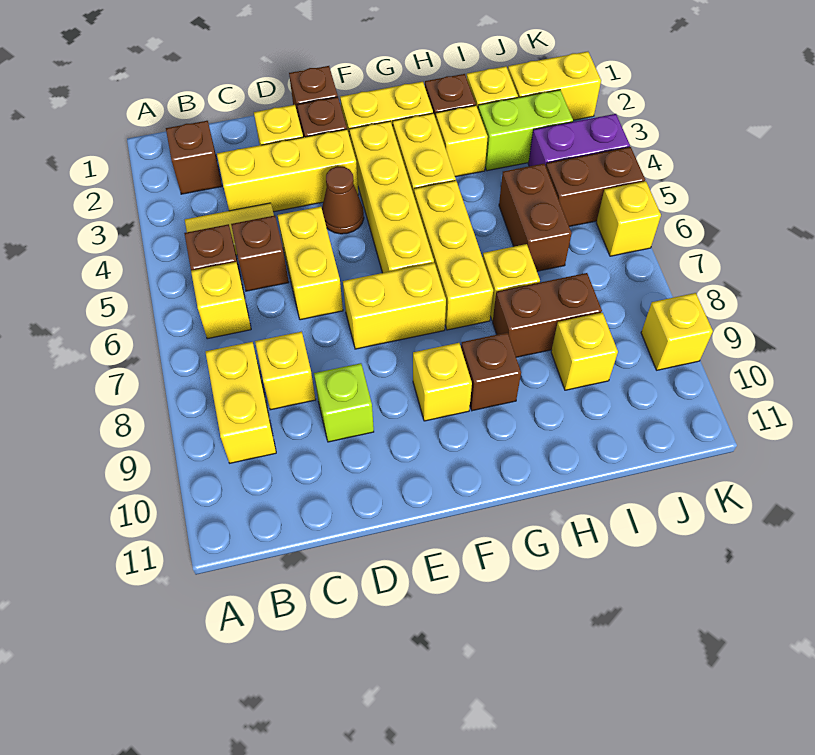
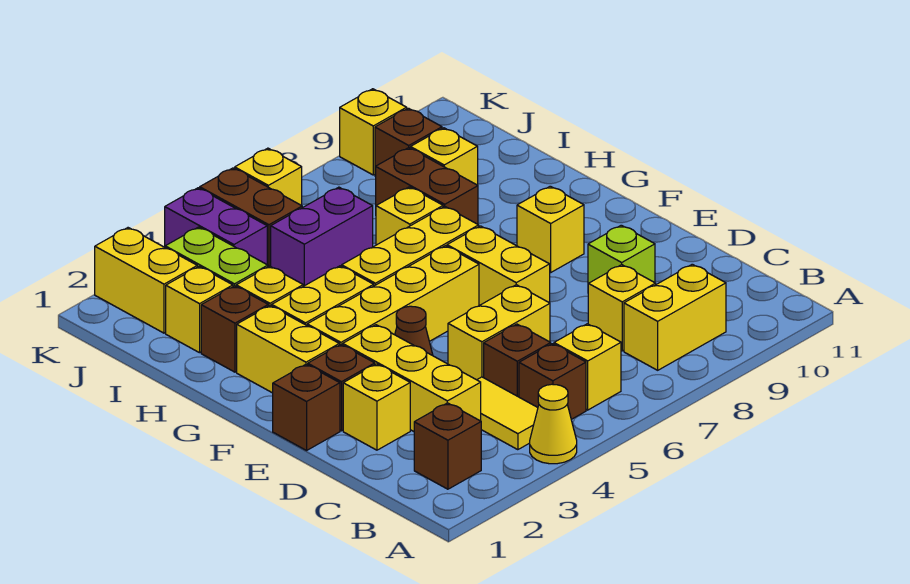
none -> yellow 1x1 cone [530,384,577,464]
brown 1x1 brick [461,333,521,411] -> brown 1x1 brick moved to [375,108,442,176]
brown 1x2 brick [499,164,572,271] -> purple 1x2 brick [271,187,373,286]

